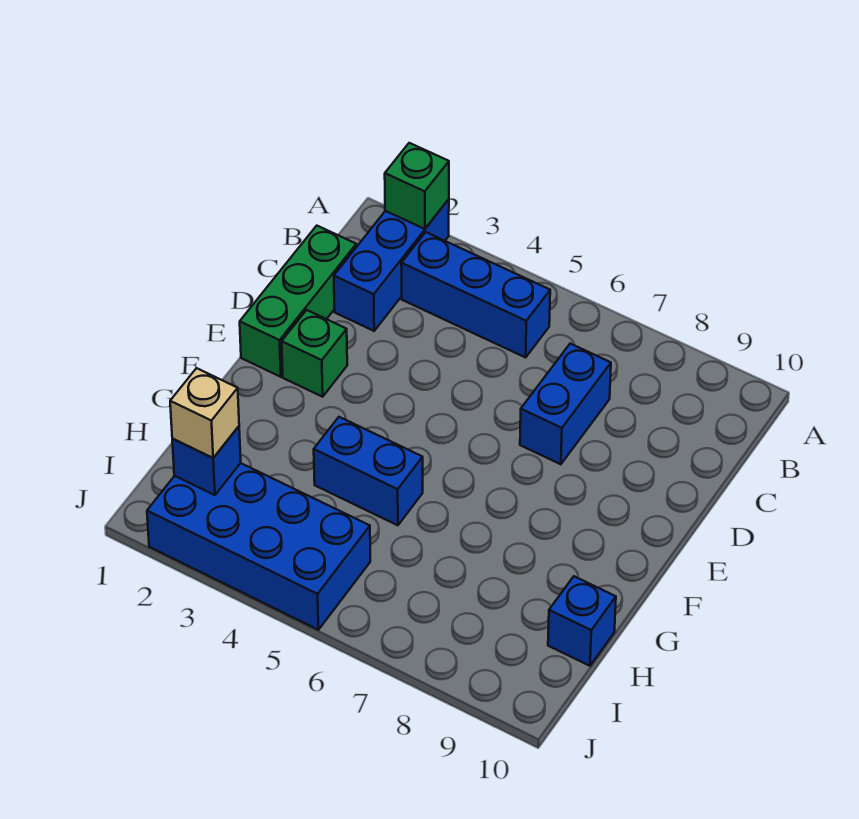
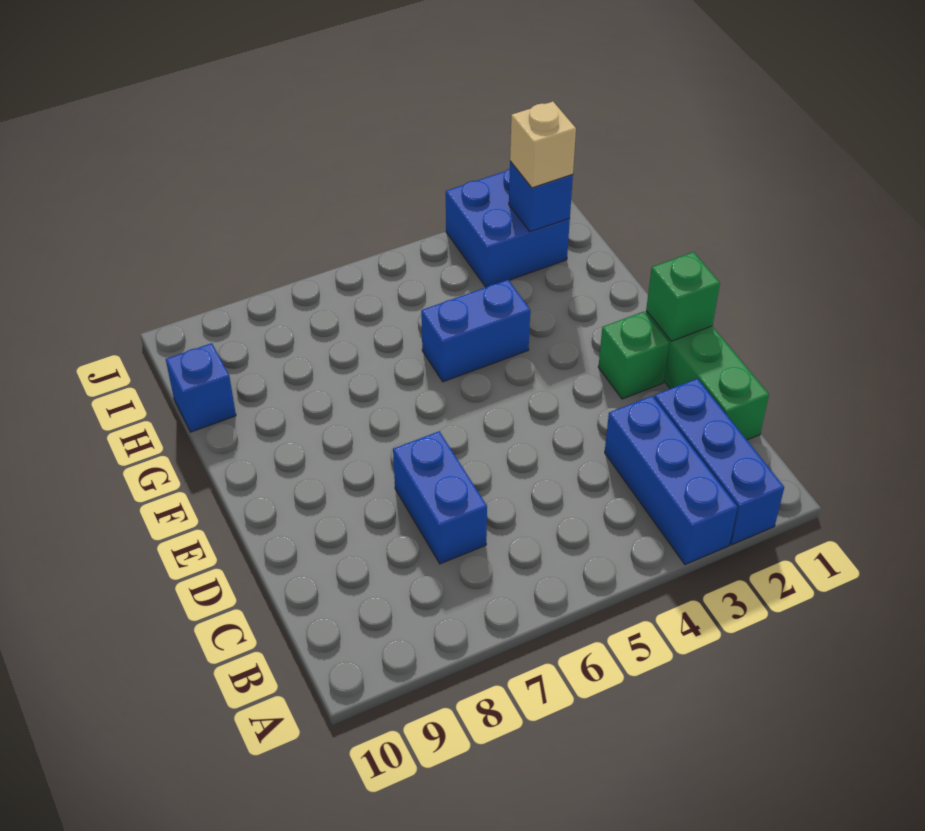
green 1x1 brick [385,143,449,229] -> green 1x1 brick moved to [646,252,720,341]
blue 1x3 brick [401,232,550,357] -> blue 1x3 brick turned to [605,396,737,565]
blue 2x4 brick [147,463,370,630] -> blue 2x2 brick [446,169,570,287]

